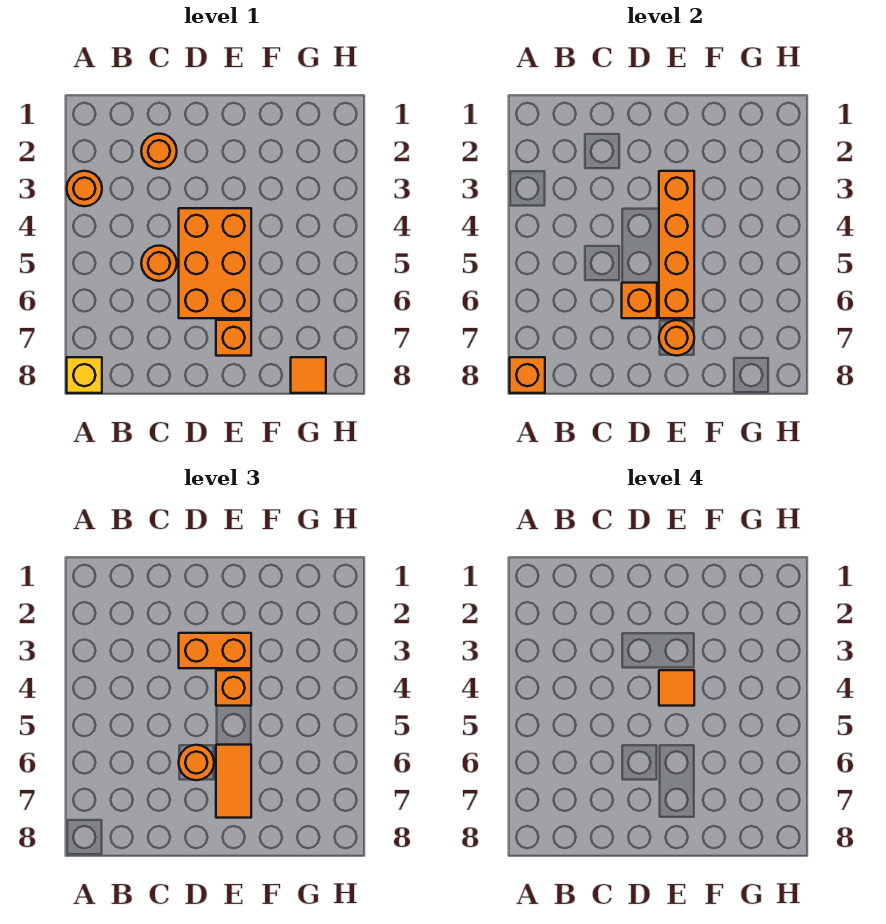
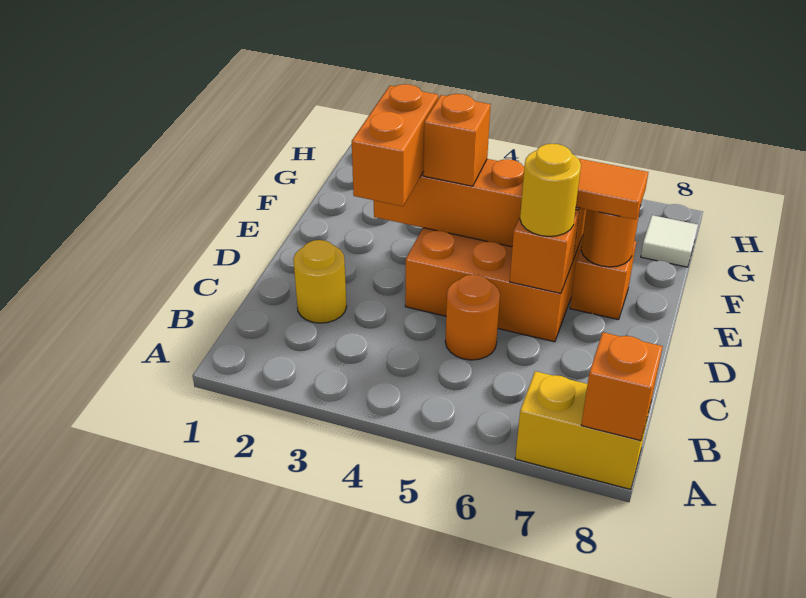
orange 1x1 round brick [67,171,102,206] -> none
yellow 1x1 brick [67,357,102,393] -> yellow 1x2 brick [515,371,651,490]
orange 1x1 round brick [141,134,177,169] -> yellow 1x1 round brick [293,240,347,323]
orange 1x1 round brick [179,745,214,780] -> yellow 1x1 round brick [520,144,581,236]
orange 1x1 tile [659,670,694,706] -> none
orange 1x1 tile [291,357,326,393] -> white 1x1 tile [641,215,698,267]

